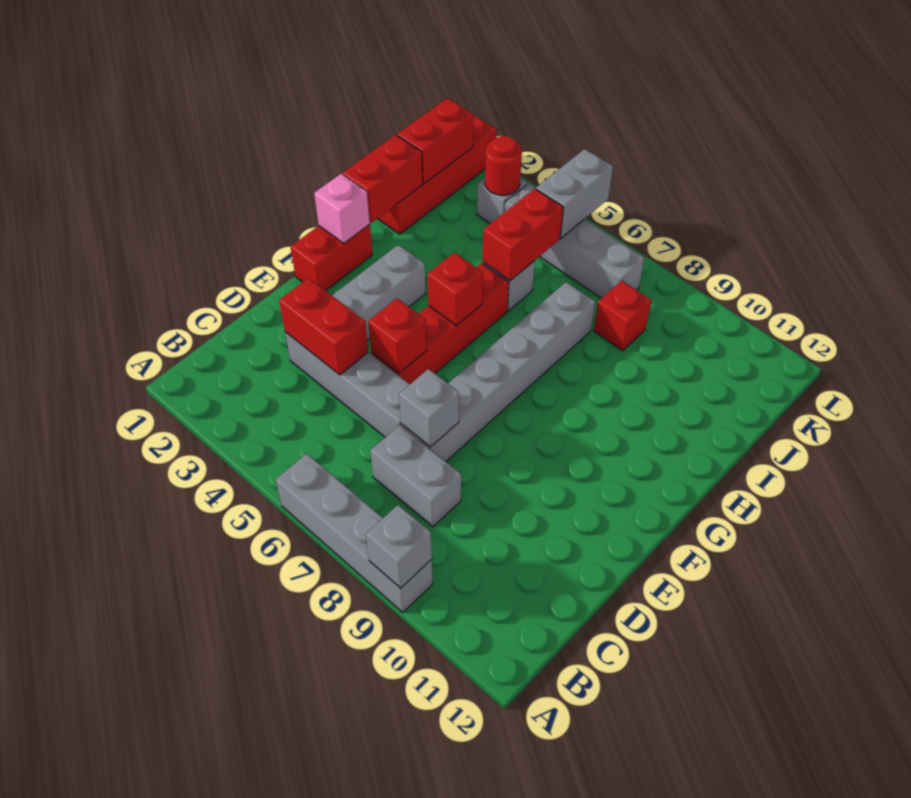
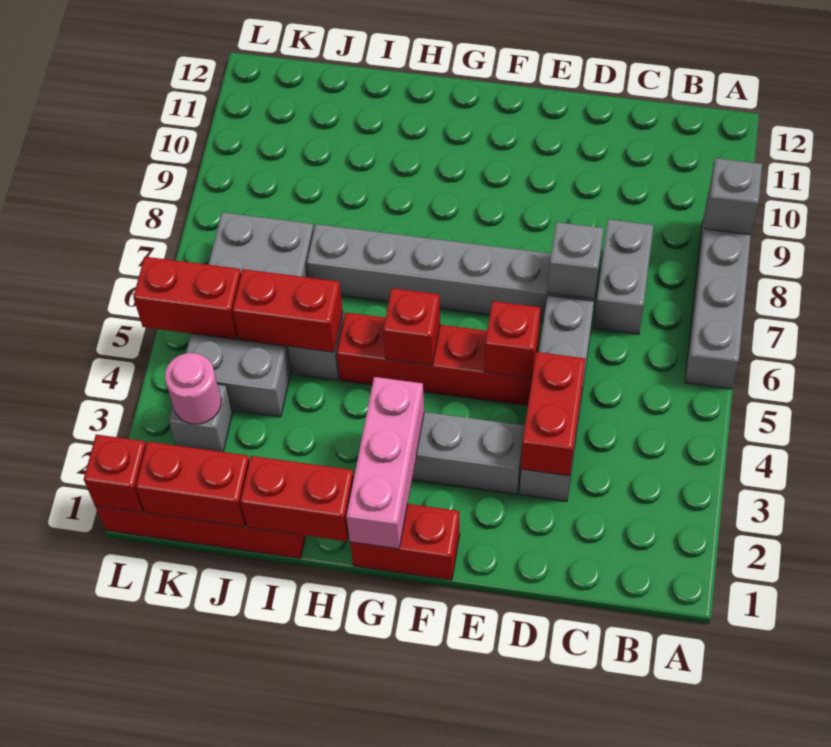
pink 1x1 brick [314,174,370,243] -> pink 1x3 brick [346,377,424,549]
red 1x1 brick [594,281,652,351] -> red 1x1 brick moved to [84,435,146,512]
red 1x1 round brick [485,136,522,195] -> pink 1x1 round brick [165,353,221,424]
grey 1x4 brick [505,183,644,298] -> grey 2x4 brick [186,212,314,417]
grey 1x2 brick [536,149,613,238] -> red 1x2 brick [133,257,241,339]

